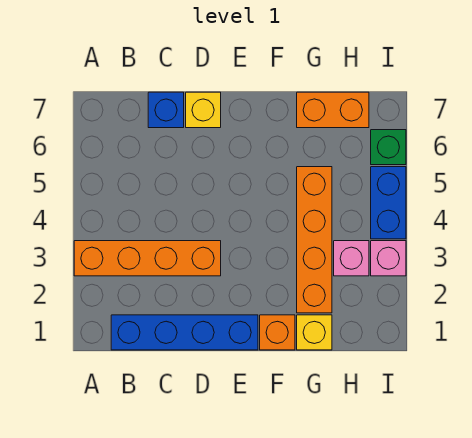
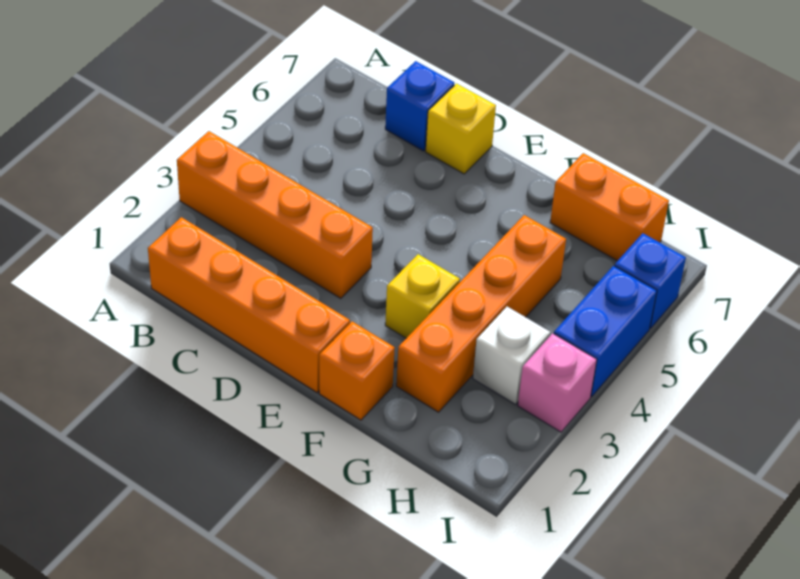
blue 1x4 brick [111,315,258,350] -> orange 1x4 brick [148,217,350,392]
yellow 1x1 brick [297,315,332,350] -> yellow 1x1 brick moved to [385,254,460,338]
pink 1x1 brick [334,241,369,276] -> white 1x1 brick [473,307,550,404]
green 1x1 brick [371,130,406,165] -> blue 1x1 brick [615,233,686,328]

